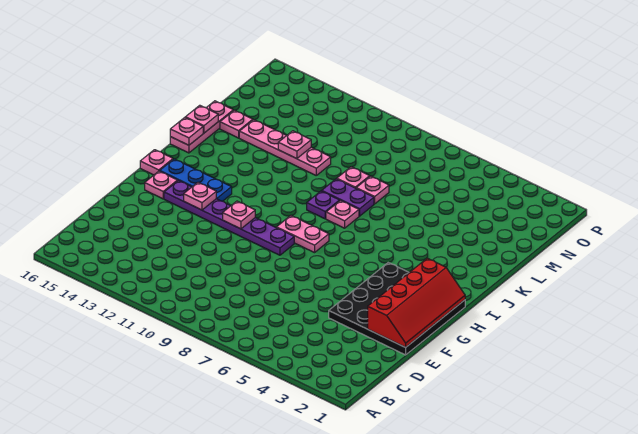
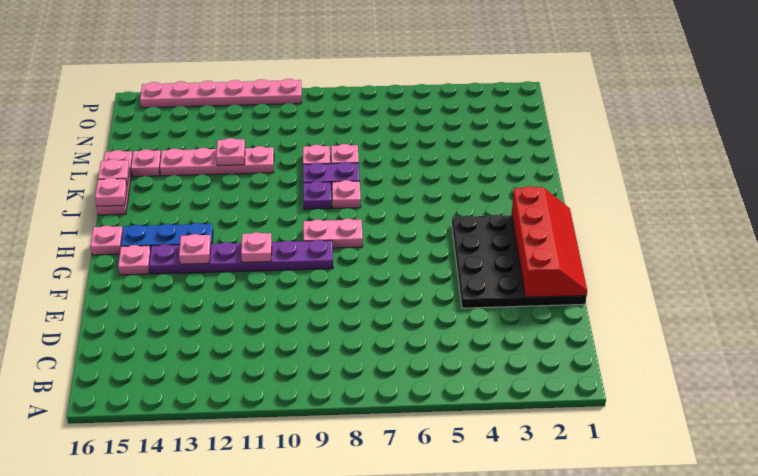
none -> pink 1x6 plate [140,79,302,108]

